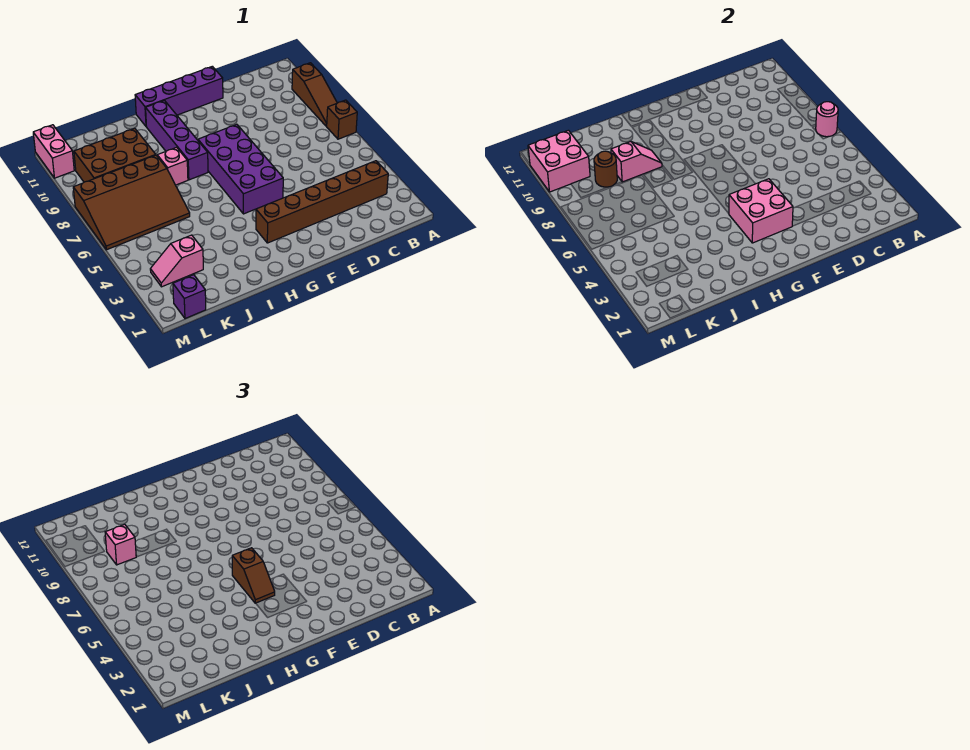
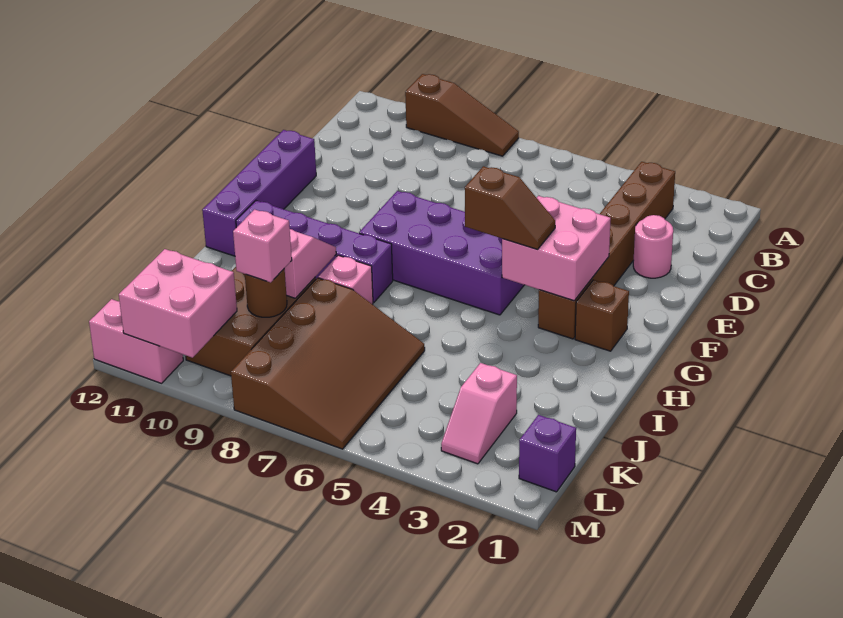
brown 1x1 brick [327,100,357,139] -> brown 1x1 brick moved to [575,280,629,351]
pink 1x1 round brick [816,102,838,137] -> pink 1x1 round brick moved to [633,215,673,278]

